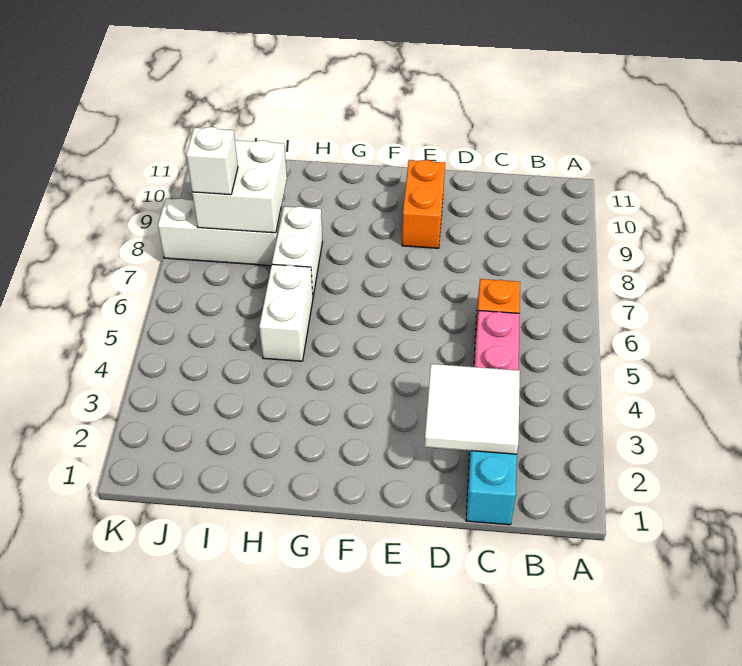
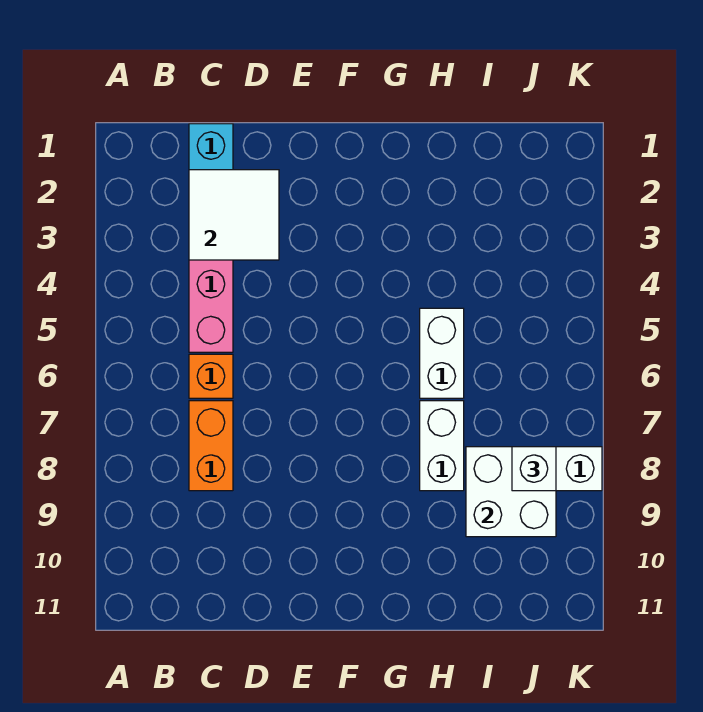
orange 1x2 brick [402,160,445,248] -> orange 1x2 brick moved to [189,401,233,491]

